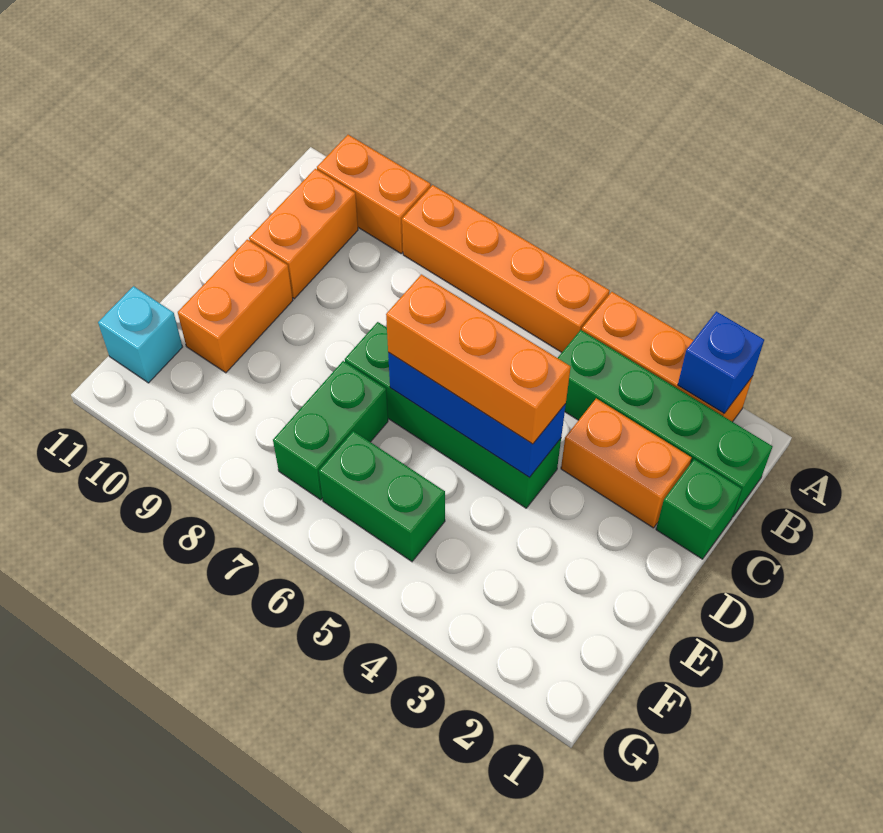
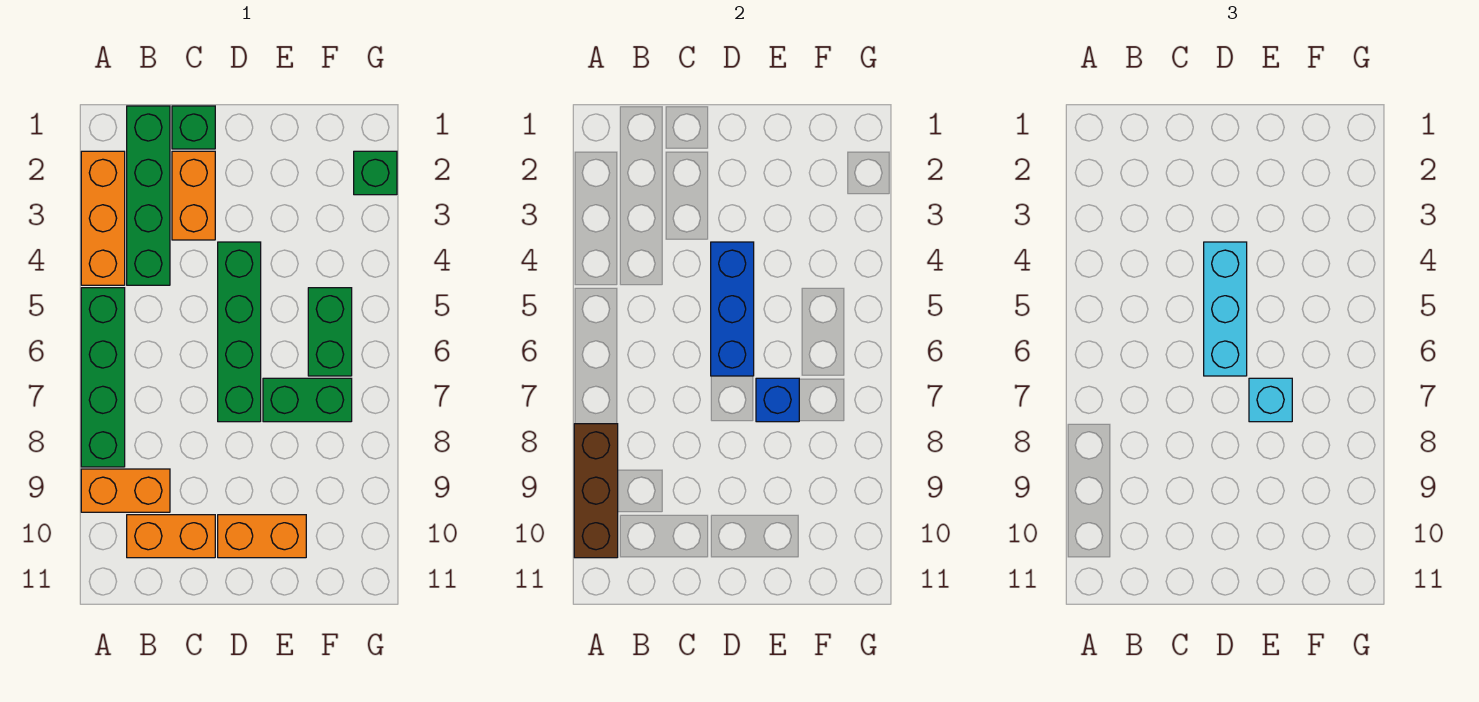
blue 1x1 brick [678,311,764,413] -> blue 1x1 brick moved to [756,378,799,422]
orange 1x4 brick [402,185,609,352] -> green 1x4 brick [81,288,125,467]
none -> brown 1x3 brick [574,424,618,558]
orange 1x2 brick [317,135,431,253] -> orange 1x2 brick turned to [81,469,170,512]
orange 1x3 brick [386,274,571,444] -> cyan 1x3 brick [1204,242,1247,376]
cyan 1x1 brick [98,286,182,383] -> cyan 1x1 brick moved to [1249,378,1292,422]
none -> green 1x1 brick [354,151,397,195]

